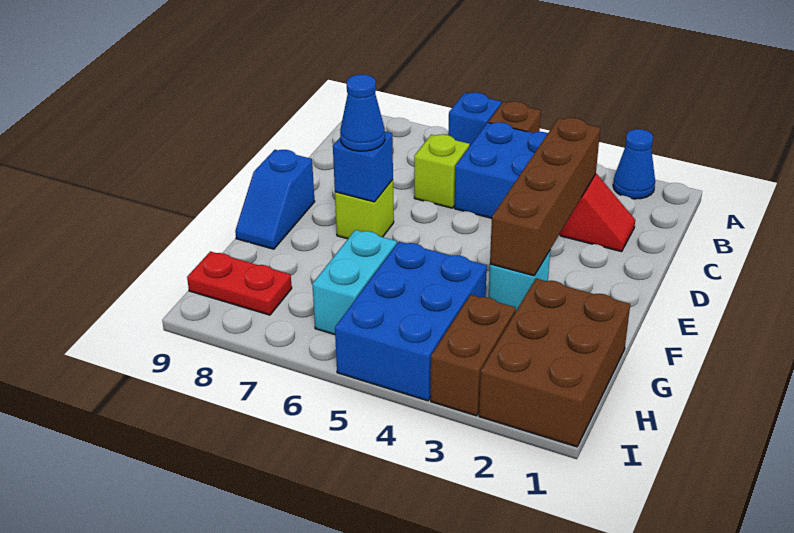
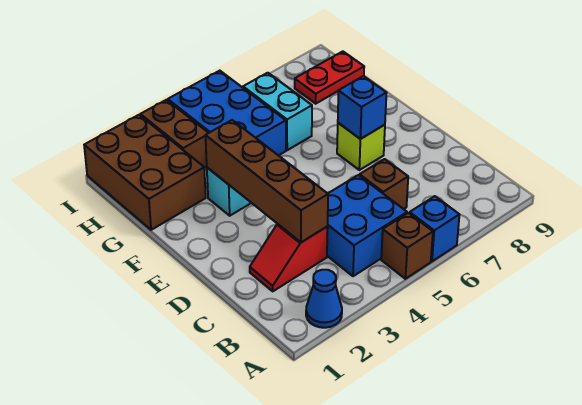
lime 1x1 brick [414,134,470,208] -> brown 1x1 brick [360,159,408,209]
blue 1x1 cone [340,74,385,151] -> none
blue 1x2 slope [235,150,315,249] -> none

